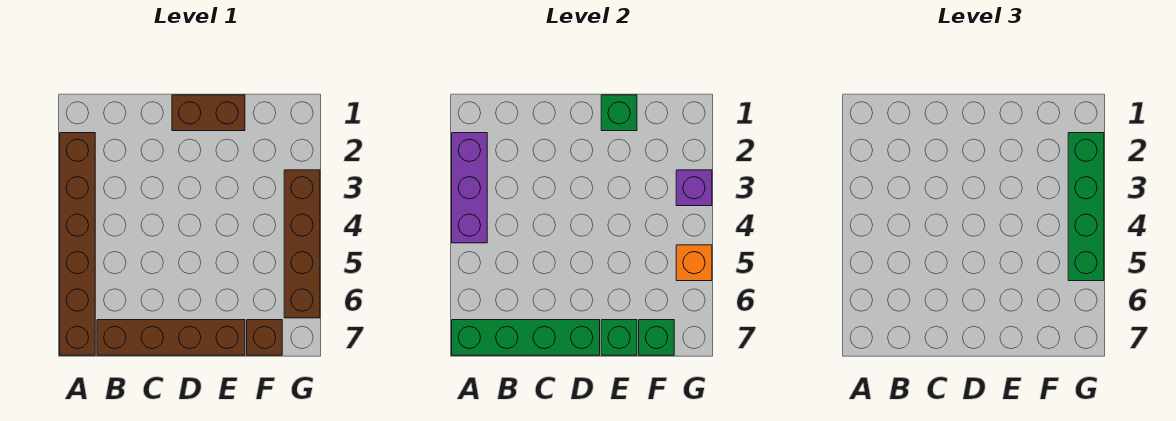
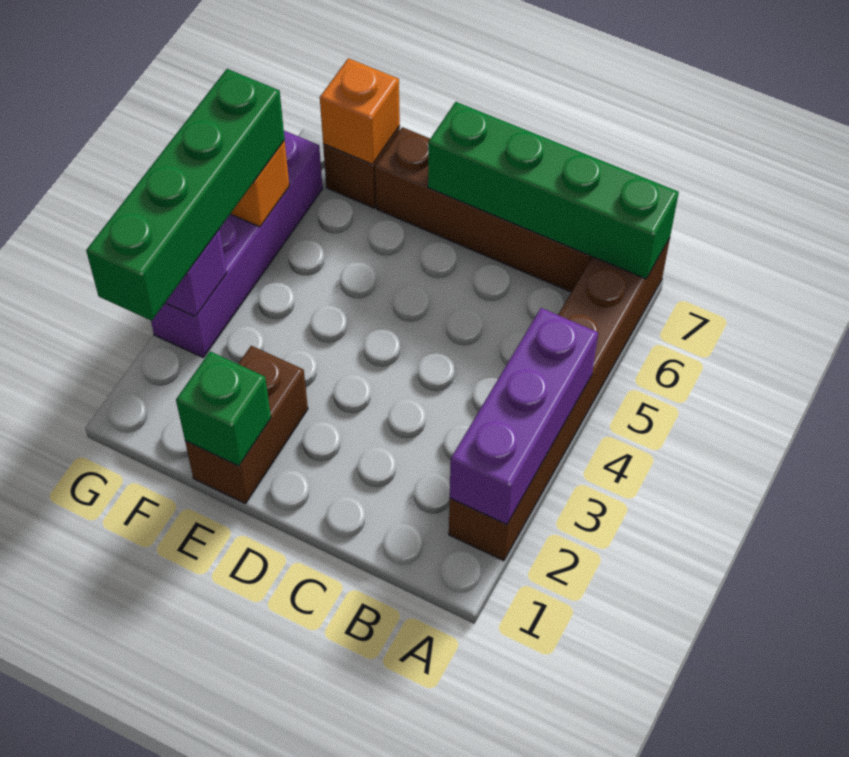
brown 1x2 brick [172,95,245,131] -> brown 1x2 brick turned to [185,346,308,503]
green 1x1 brick [601,320,637,355] -> none
green 1x1 brick [639,320,674,355] -> orange 1x1 brick [320,58,400,164]
brown 1x4 brick [284,170,320,318] -> purple 1x4 brick [151,131,323,357]

